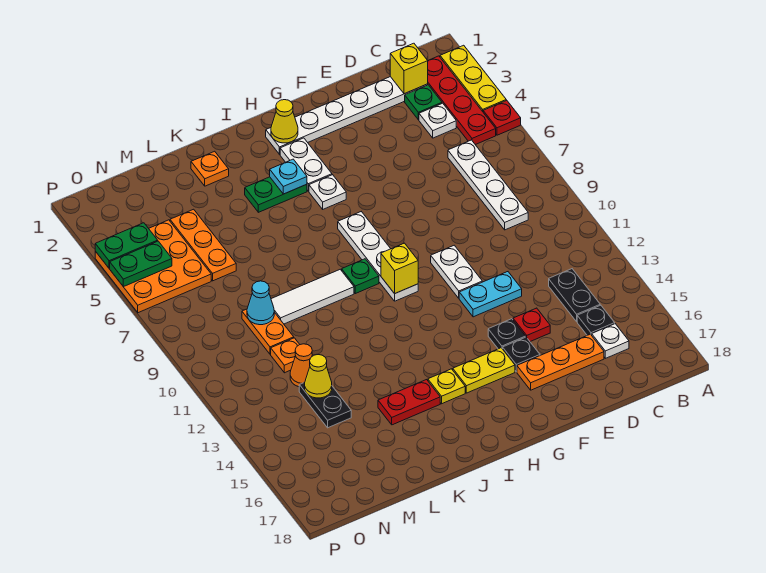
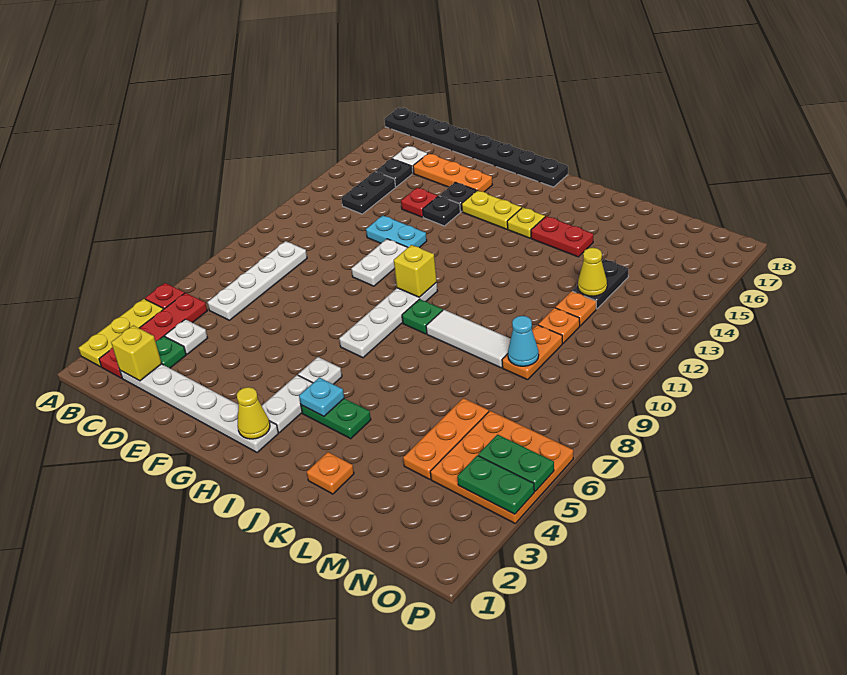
none -> black 1x8 plate [384,108,568,187]
orange 1x1 cone [290,344,312,387] -> orange 1x1 plate [555,291,596,326]

